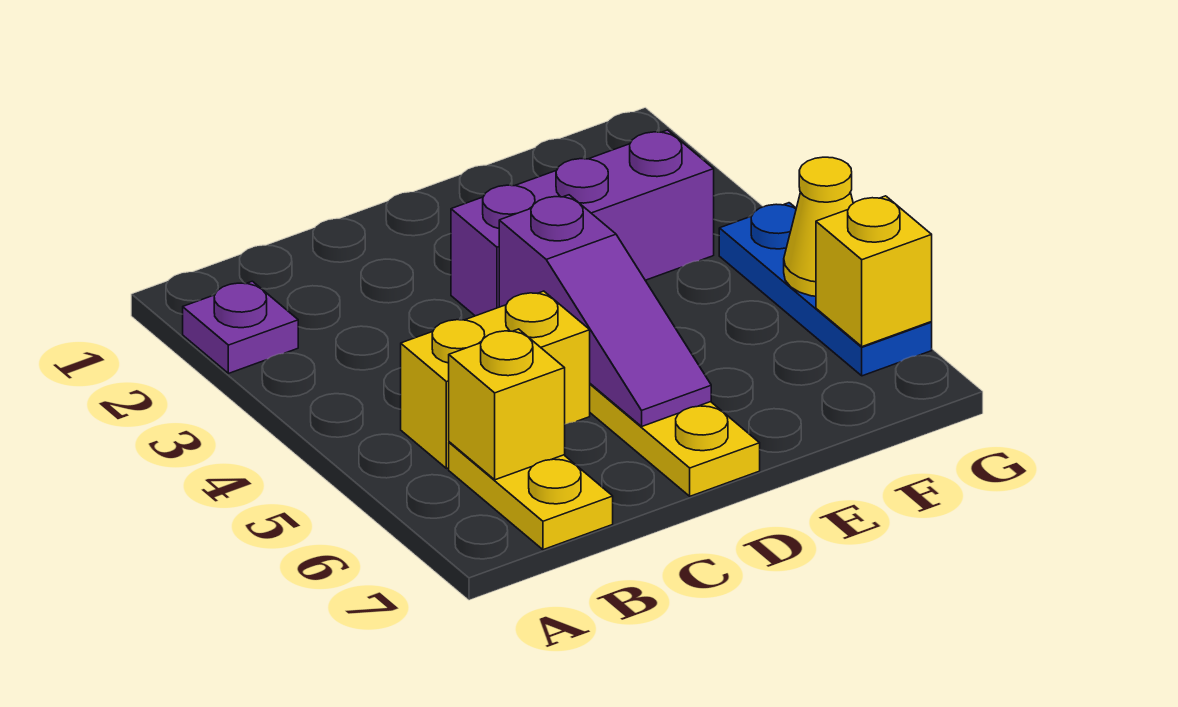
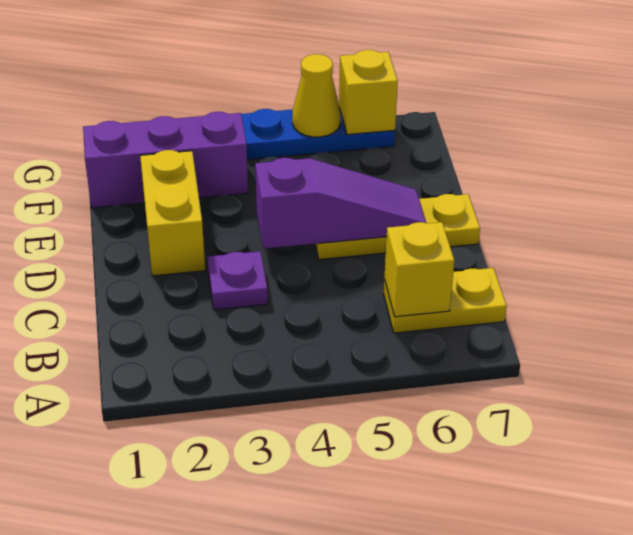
purple 1x1 plate [183,281,298,373] -> purple 1x1 plate moved to [207,251,268,310]
yellow 1x2 brick [401,291,590,469] -> yellow 1x2 brick moved to [140,150,205,276]
purple 1x3 brick [451,130,714,316] -> purple 1x3 brick turned to [83,112,248,208]

